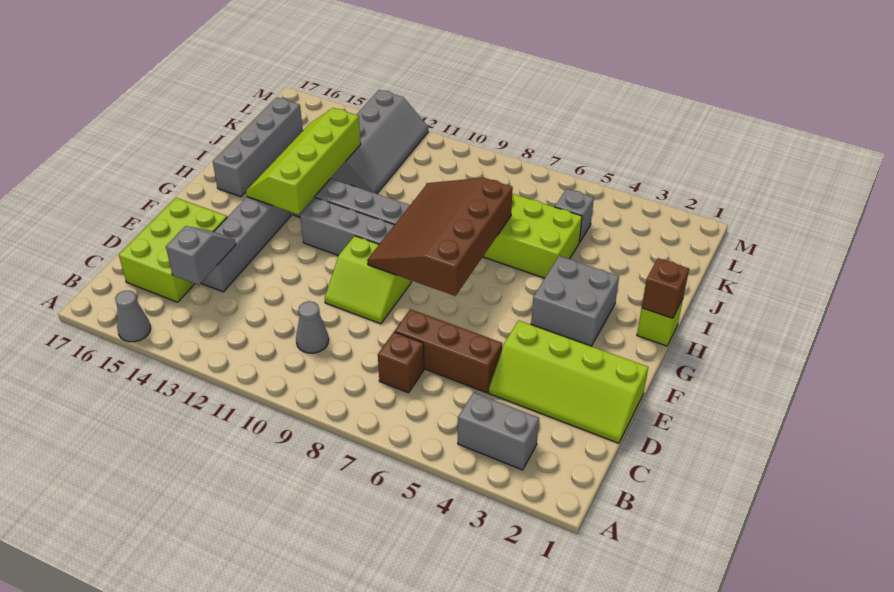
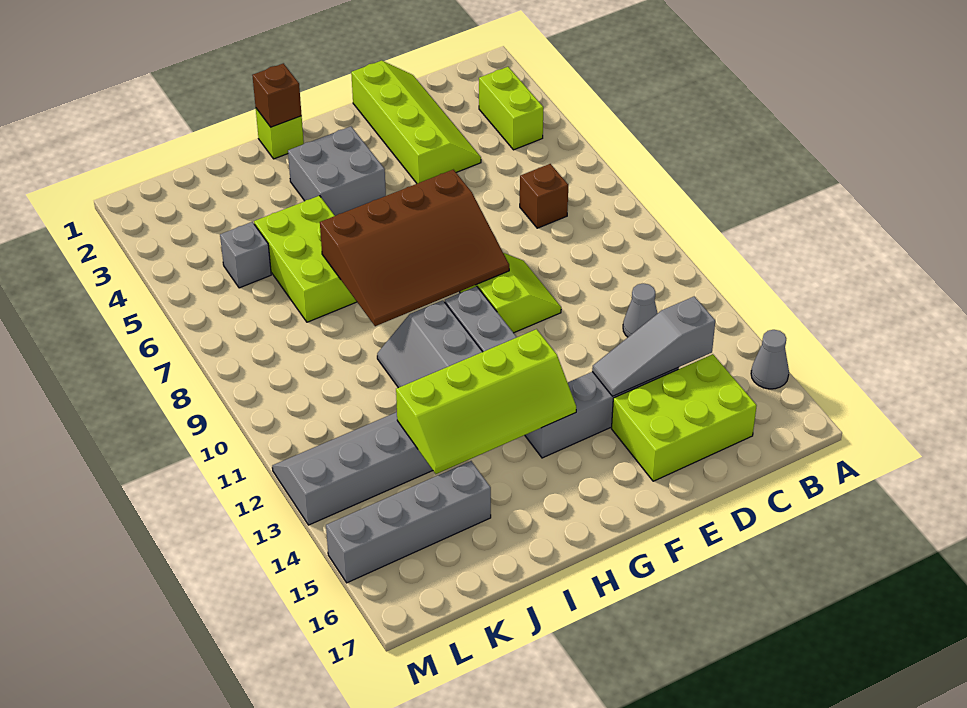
grey 1x2 brick [458,392,539,470] -> lime 1x2 brick [479,67,543,150]
grey 1x1 cone [296,301,329,353] -> grey 1x1 cone moved to [623,283,658,337]
grey 1x2 slope [166,226,236,285] -> grey 1x3 slope [592,296,715,396]
brown 1x3 brick [395,309,502,393] -> none
grey 1x4 brick [213,97,303,197] -> grey 1x4 brick moved to [326,461,491,583]

